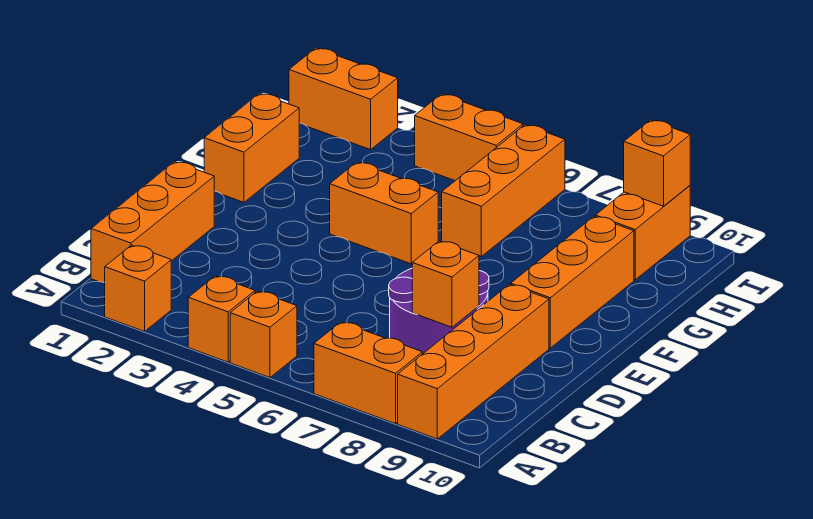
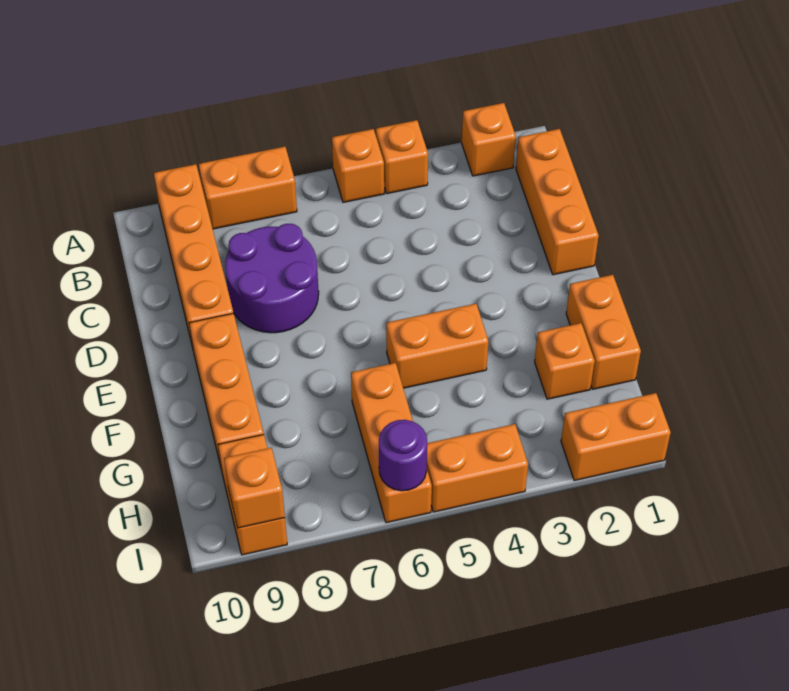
orange 1x1 brick [412,241,479,327] -> orange 1x1 brick moved to [535,323,595,399]
none -> purple 1x1 round brick [379,420,427,491]

